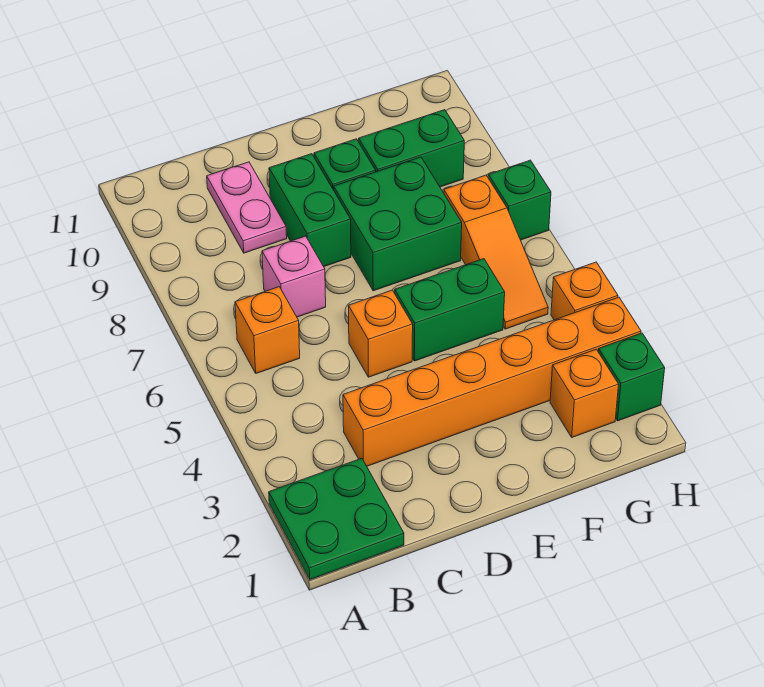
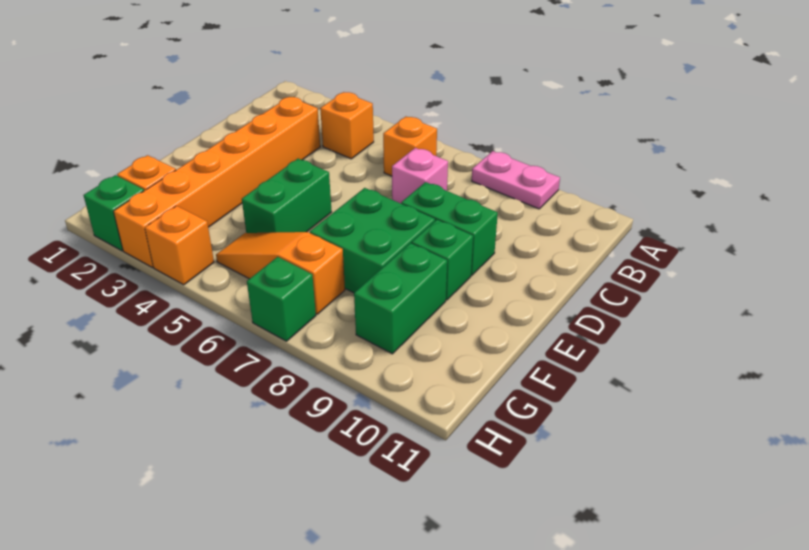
green 2x2 plate [269,458,404,580] -> none
pink 1x2 plate [207,162,287,253] -> pink 1x2 plate moved to [472,151,560,209]
orange 1x1 brick [348,290,413,377] -> orange 1x1 brick moved to [320,92,374,159]

